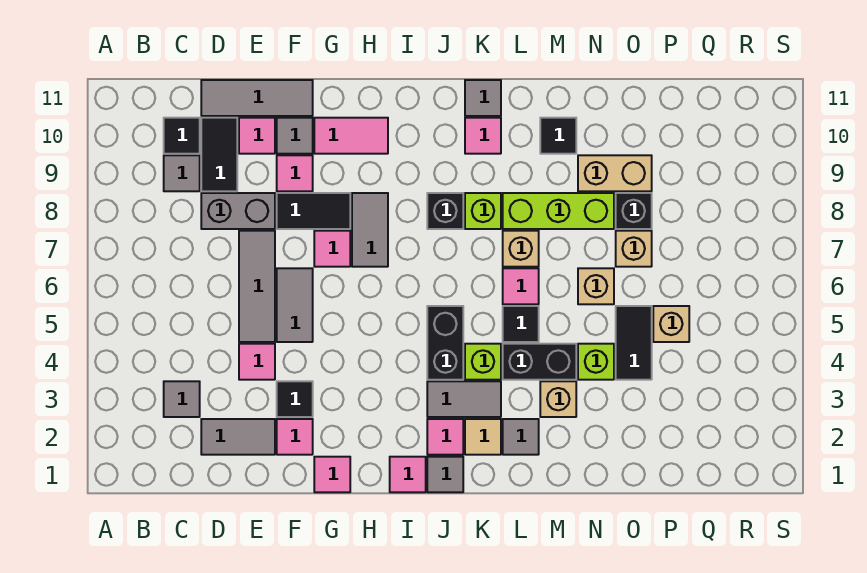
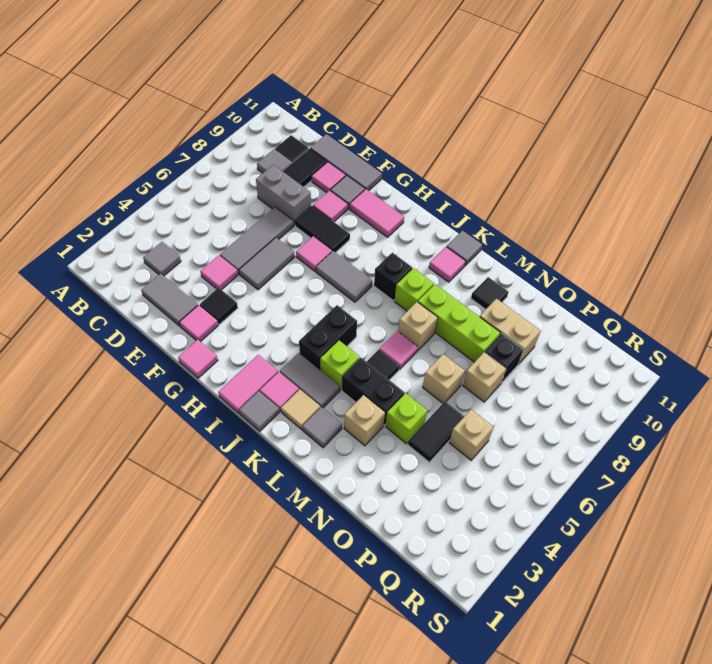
grey 1x2 tile [352,193,388,267] -> grey 1x2 tile turned to [316,251,372,302]
pink 1x1 tile [390,457,426,492] -> pink 1x2 tile [218,355,278,413]

